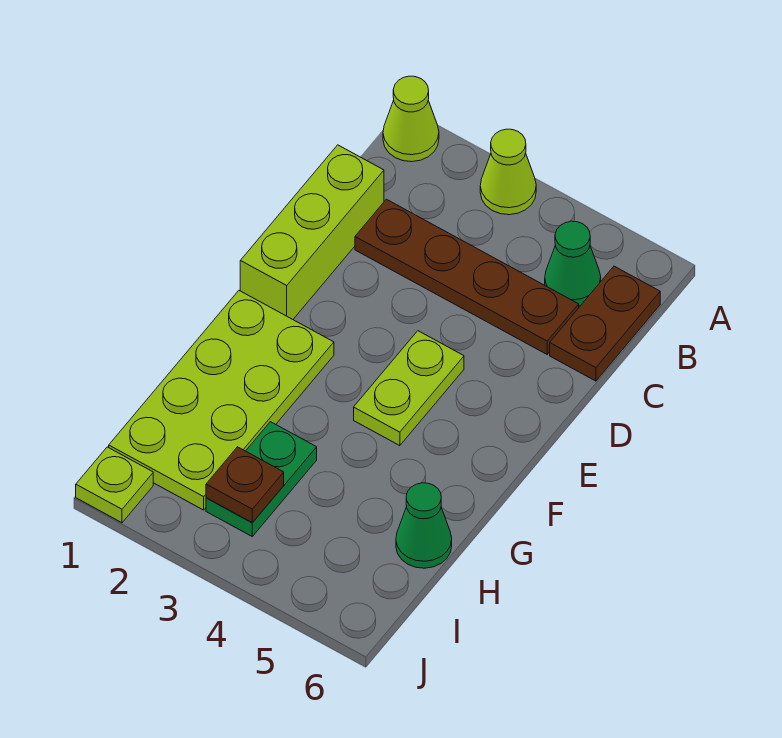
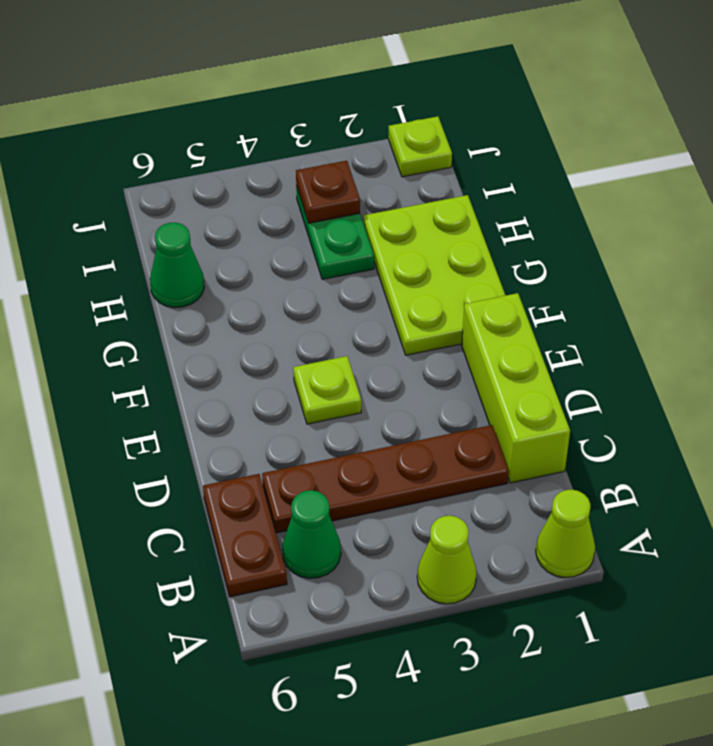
lime 1x2 plate [354,331,464,446] -> lime 1x1 plate [293,356,361,424]
lime 2x4 plate [109,291,334,510] -> lime 2x3 plate [363,195,506,355]

